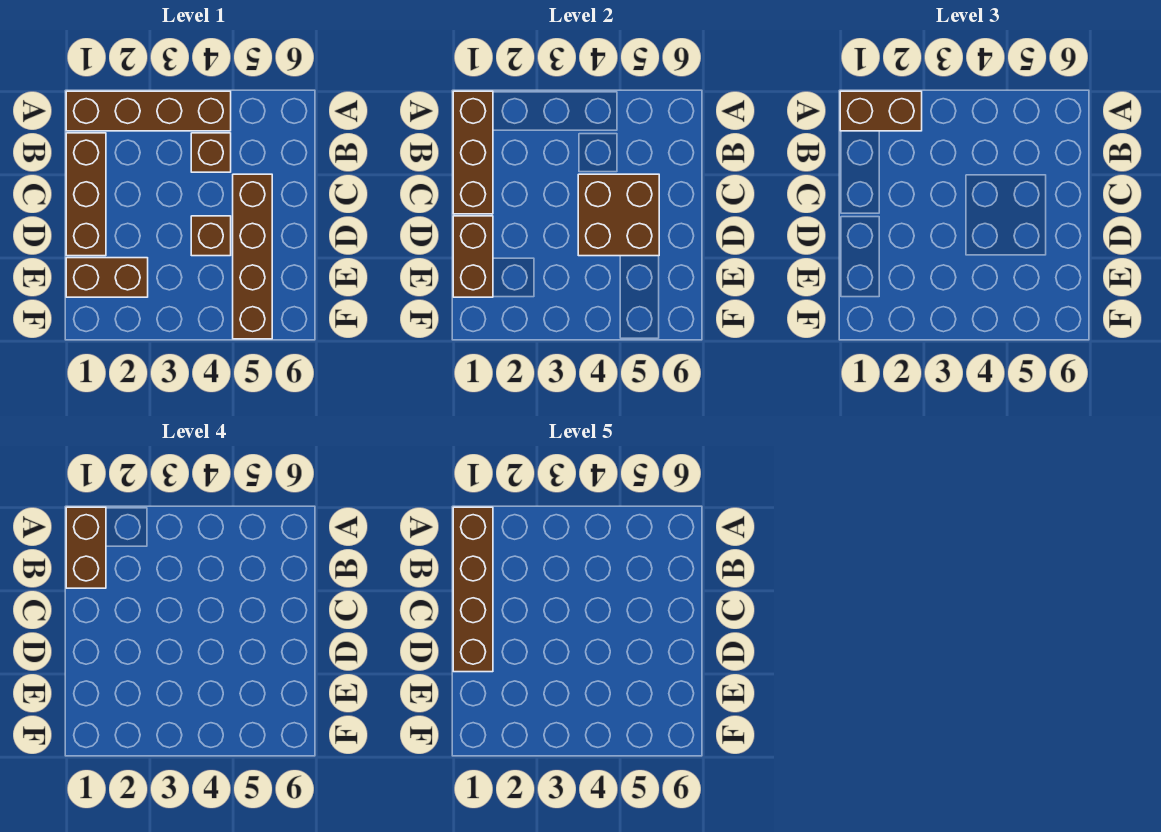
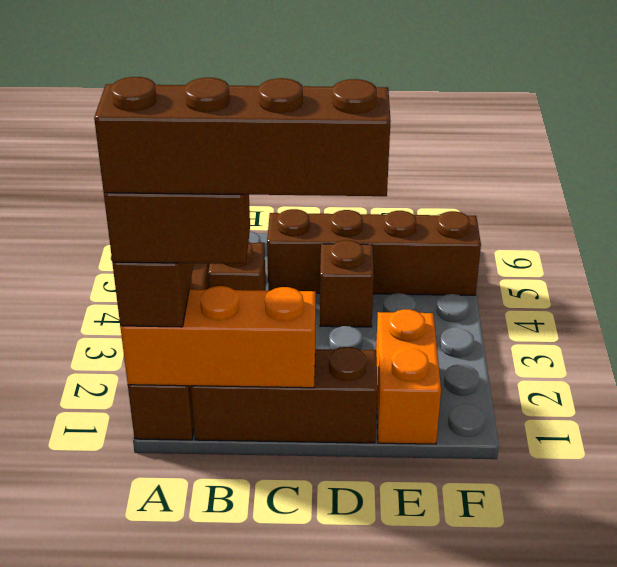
brown 1x3 brick [453,91,493,214] -> orange 1x3 brick [120,286,316,388]
brown 2x2 brick [578,174,659,256] -> none
brown 1x2 brick [453,216,493,297] -> none
brown 1x2 brick [66,258,148,297] -> orange 1x2 brick [376,309,441,444]

